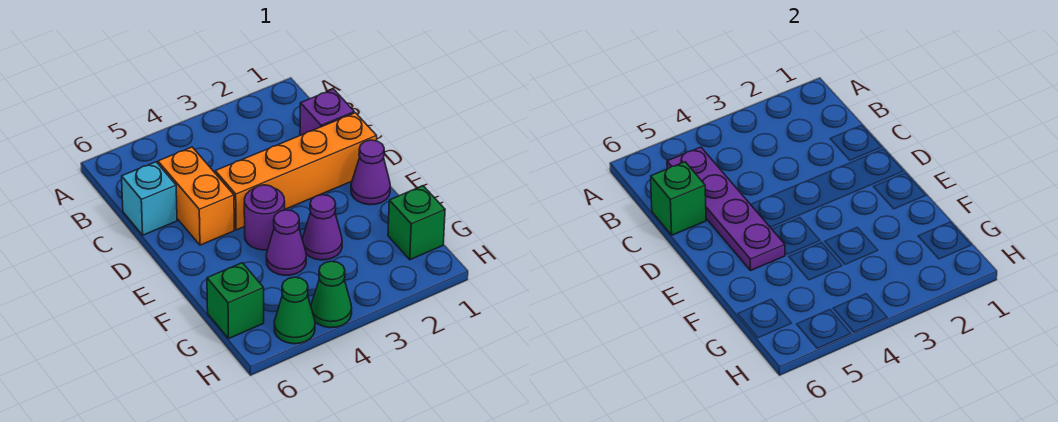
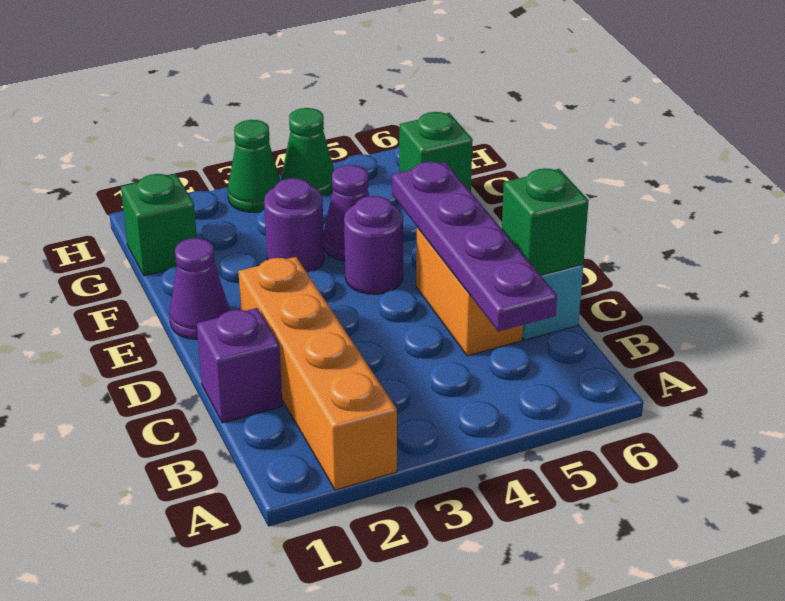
orange 1x4 brick [215,113,377,230] -> orange 1x4 brick turned to [238,257,397,490]
purple 1x1 cone [302,195,342,260] -> purple 1x1 round brick [264,178,324,273]
green 1x1 cone [274,277,315,344] -> green 1x1 cone moved to [228,120,280,212]

